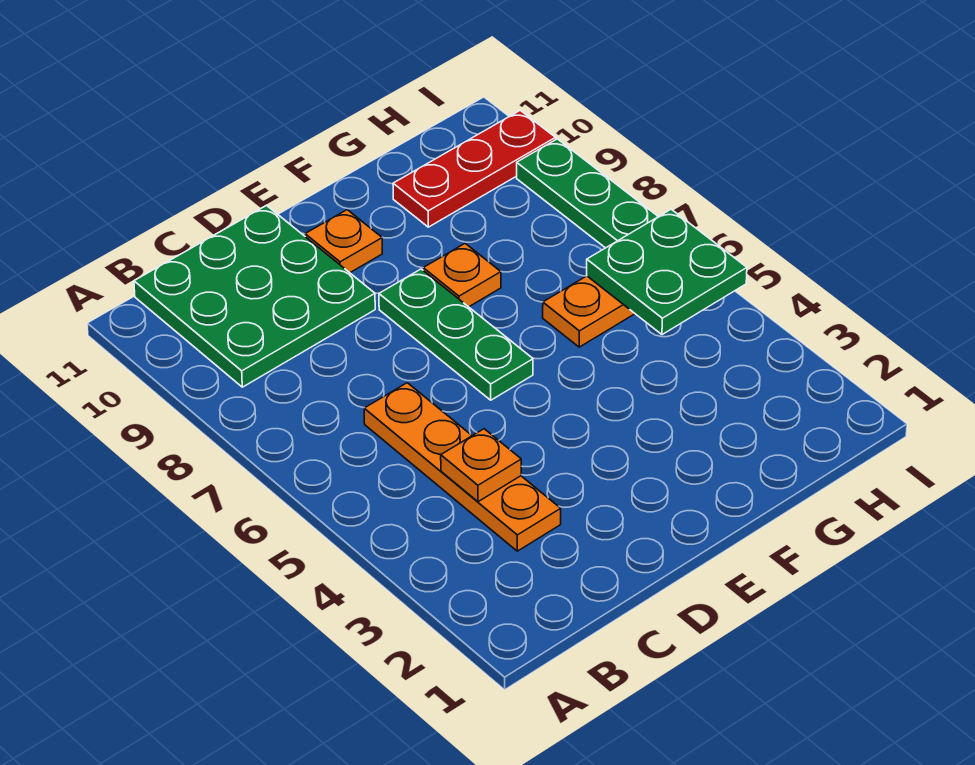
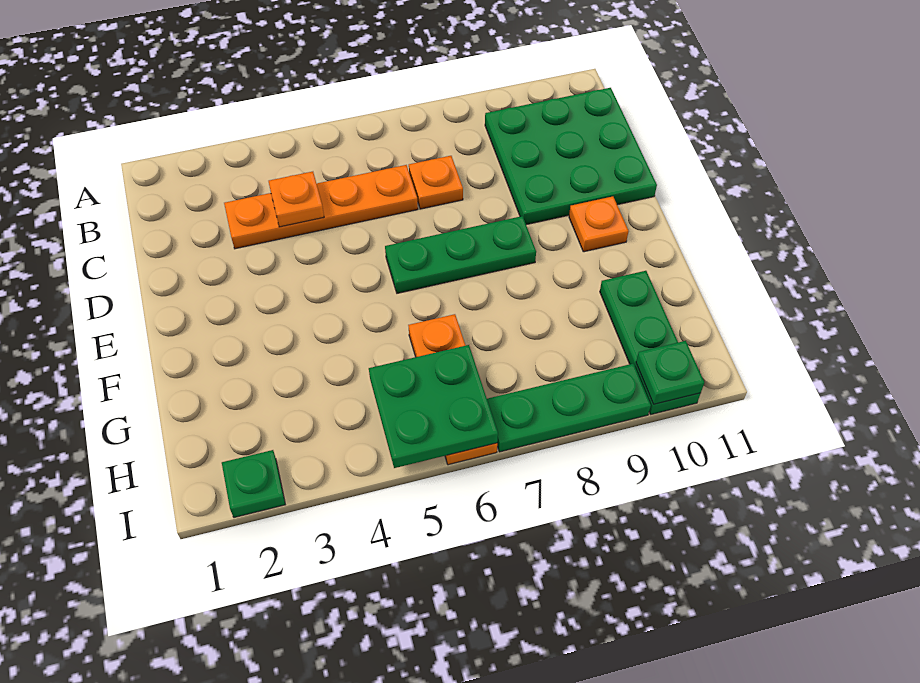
orange 1x1 plate [423,244,501,307] -> orange 1x1 plate moved to [409,156,463,209]
red 1x3 plate [393,110,556,227] -> green 1x3 plate [600,271,700,414]
none -> green 1x1 plate [222,450,285,518]
none -> green 1x1 plate [636,341,704,404]

